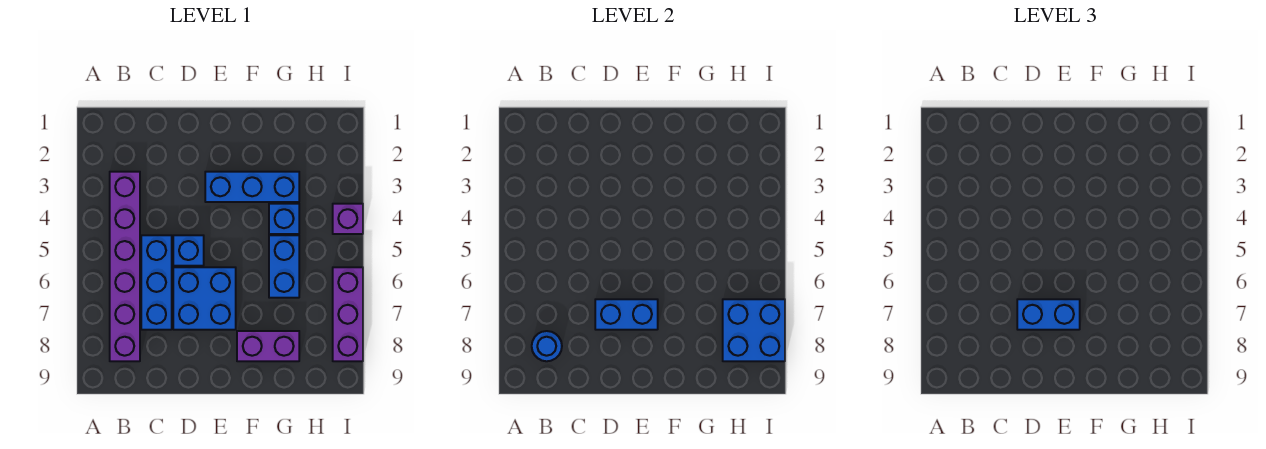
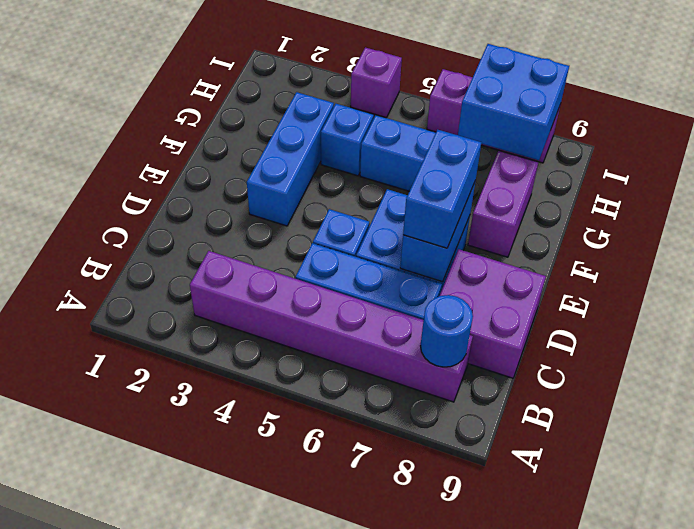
none -> purple 2x2 brick [440,249,546,378]

